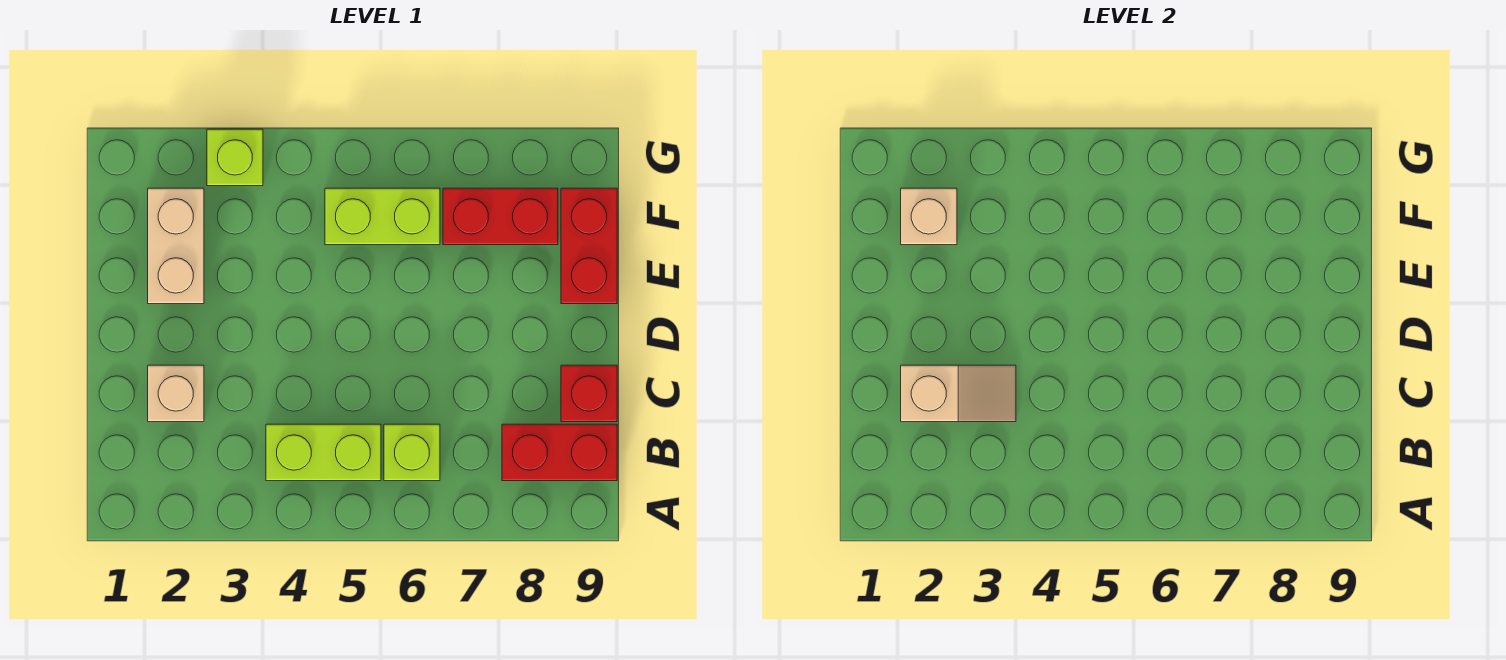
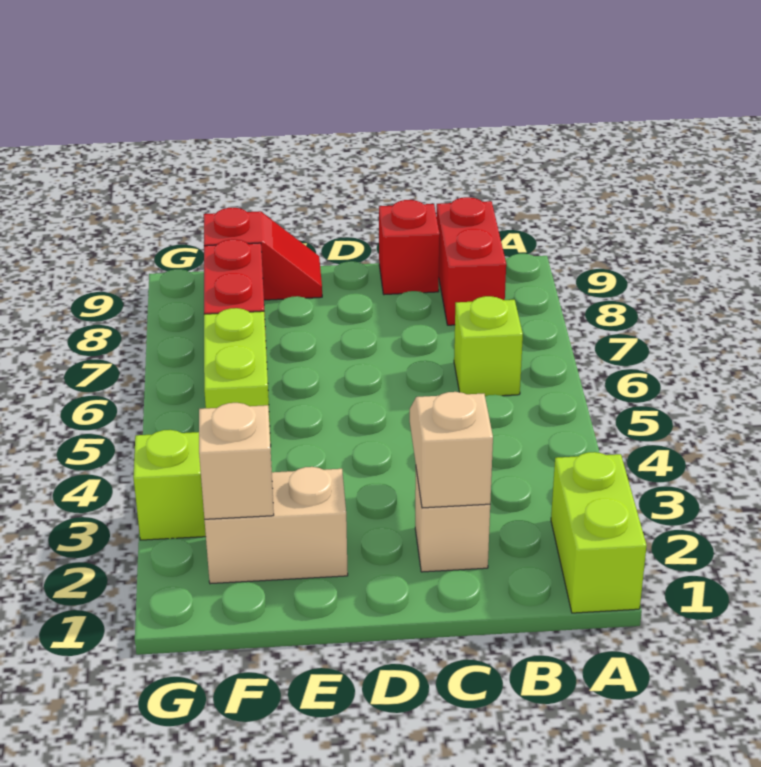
lime 1x2 brick [266,424,381,481] -> lime 1x2 brick moved to [551,452,647,613]
red 1x2 brick [561,188,617,304] -> red 1x2 slope [204,208,322,300]

